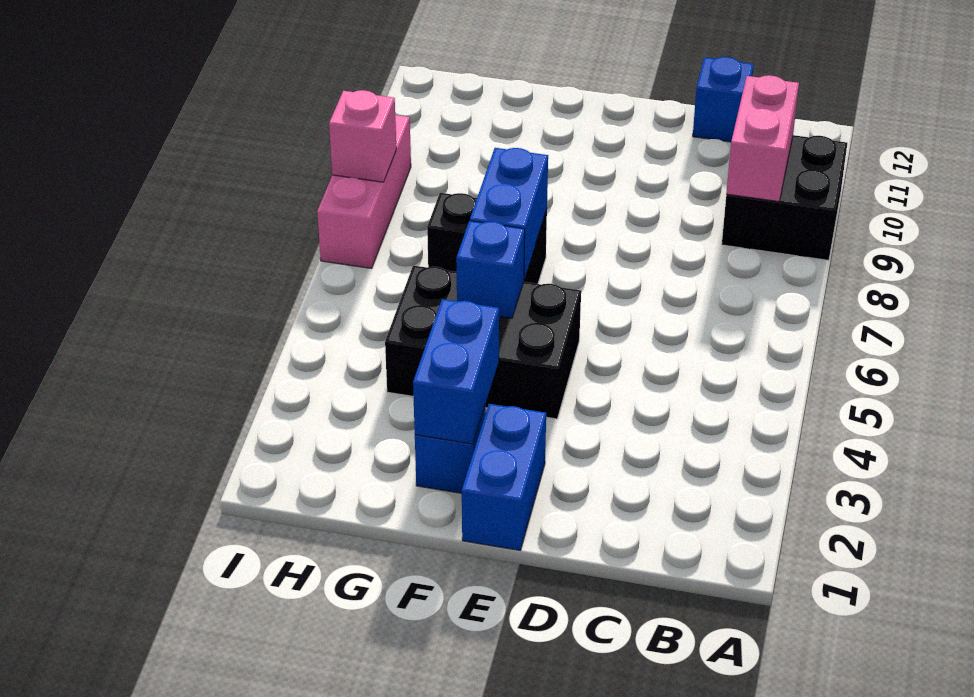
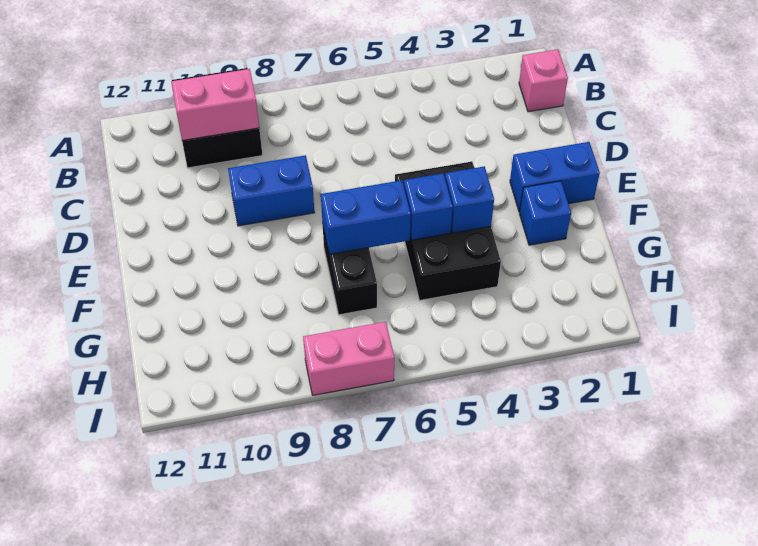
blue 1x1 brick [693,57,754,142] -> blue 1x1 brick moved to [445,166,494,233]
blue 1x2 brick [413,299,499,444] -> blue 1x2 brick moved to [228,155,315,226]
pink 1x3 brick [317,115,411,268] -> pink 1x2 brick [303,322,394,395]
pink 1x1 brick [329,90,396,182] -> pink 1x1 brick moved to [519,49,568,112]

